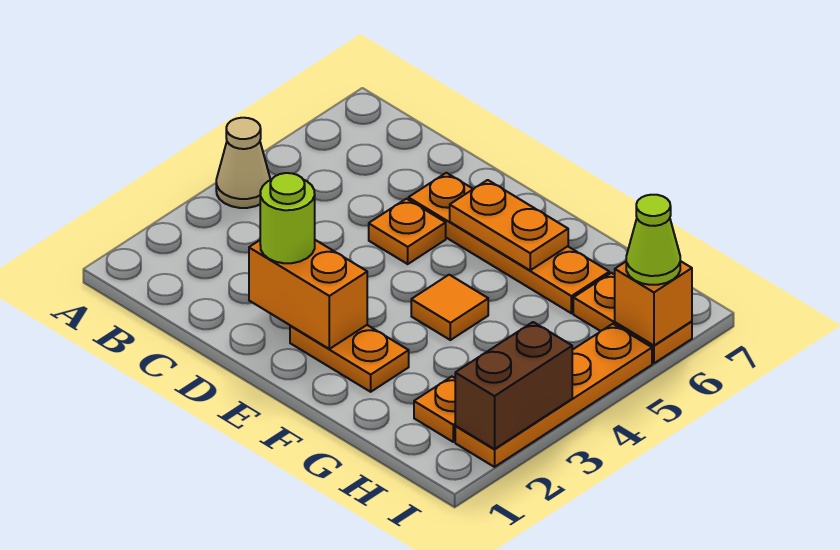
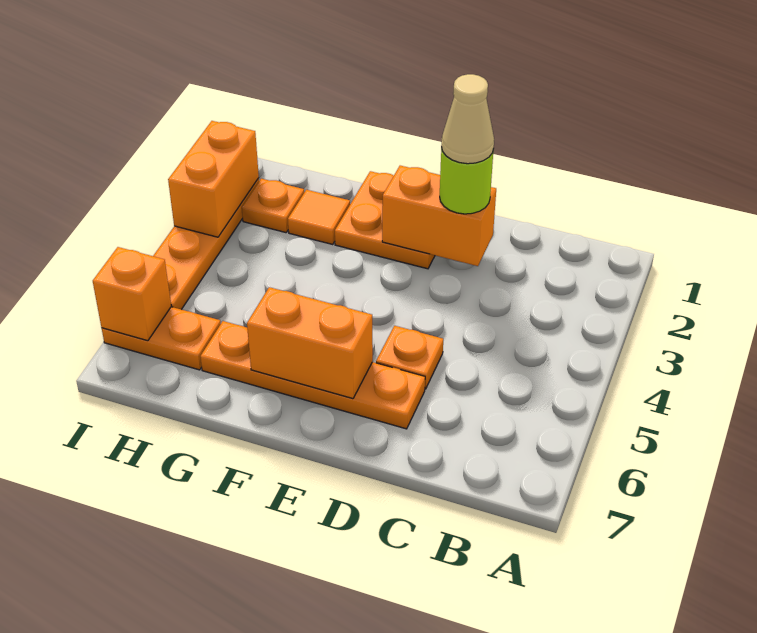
tan 1x1 cone [216,118,270,208] -> tan 1x1 cone moved to [441,74,494,164]
orange 1x2 plate [290,325,409,392] -> orange 2x2 plate [335,171,435,269]
orange 1x2 plate [450,180,568,270] -> orange 1x2 brick [247,287,373,399]
orange 1x1 tile [411,275,488,340] -> orange 1x1 tile moved to [288,190,350,245]
brown 1x2 brick [455,322,572,449] -> orange 1x2 brick [168,121,259,237]
lime 1x1 cone [626,195,680,285] -> none

